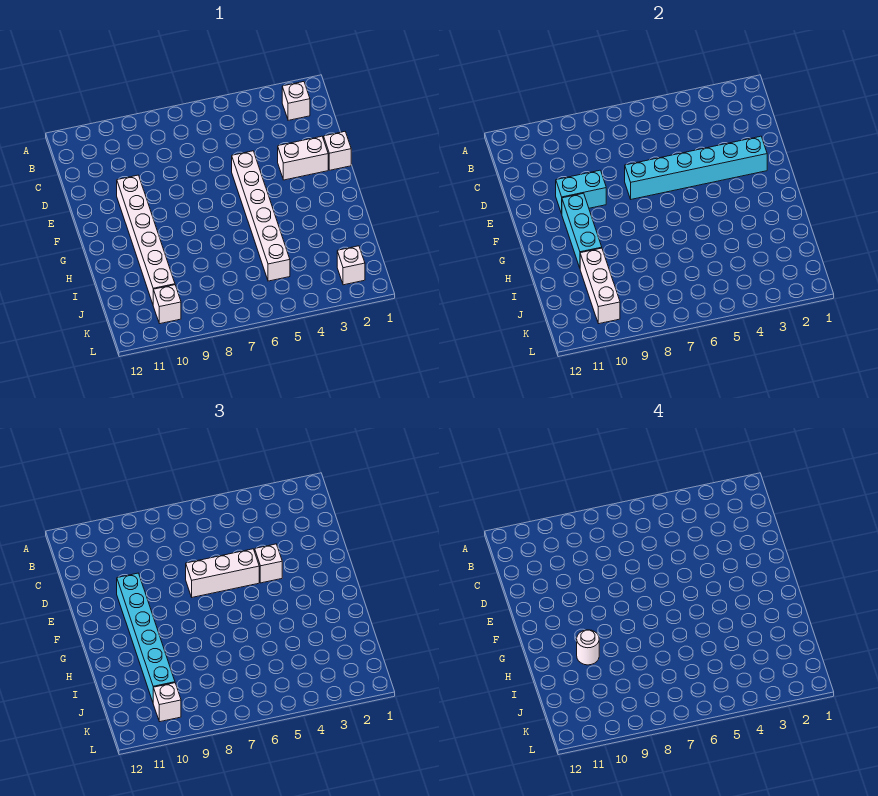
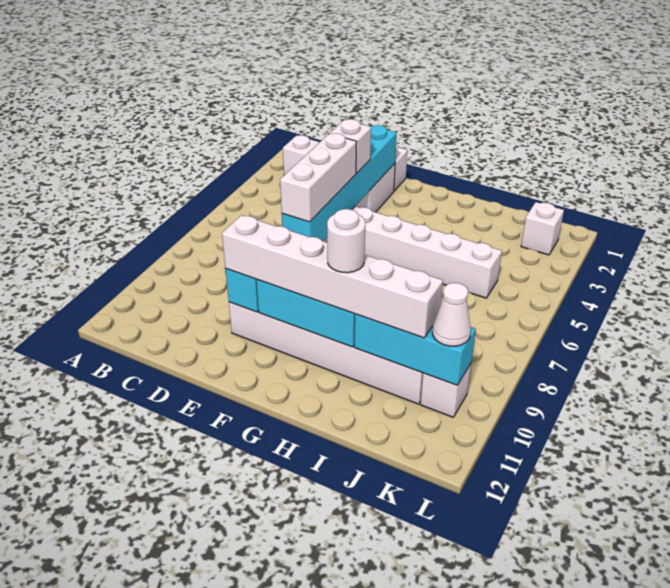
cyan 1x6 brick [117,573,175,702] -> white 1x6 brick [222,215,443,338]
white 1x3 brick [580,248,620,324] -> cyan 1x3 brick [354,314,476,385]
white 1x1 brick [153,683,181,722] -> white 1x1 cone [432,283,471,346]

